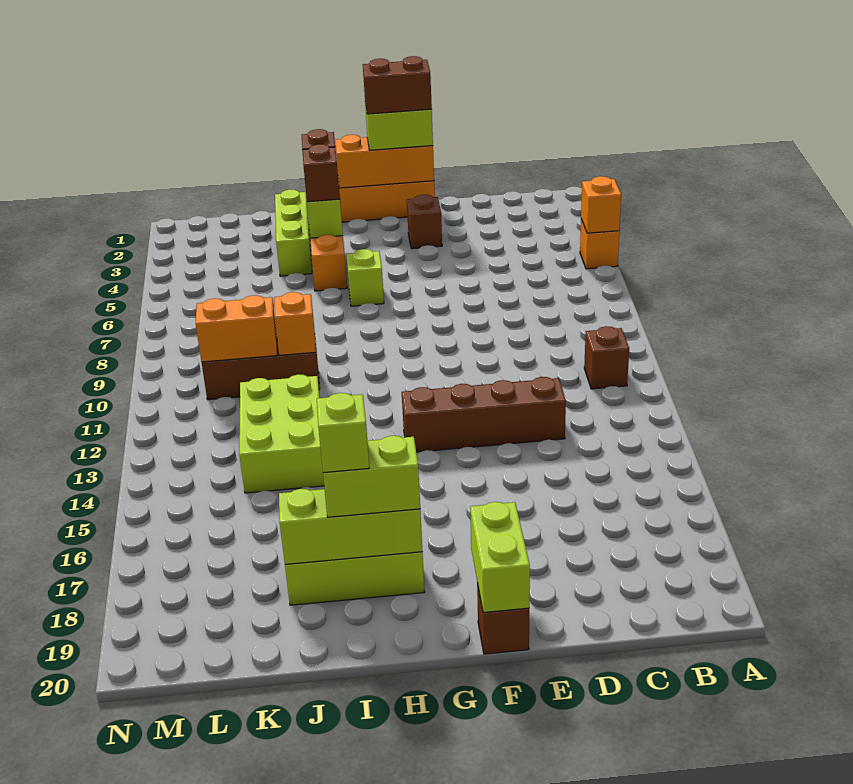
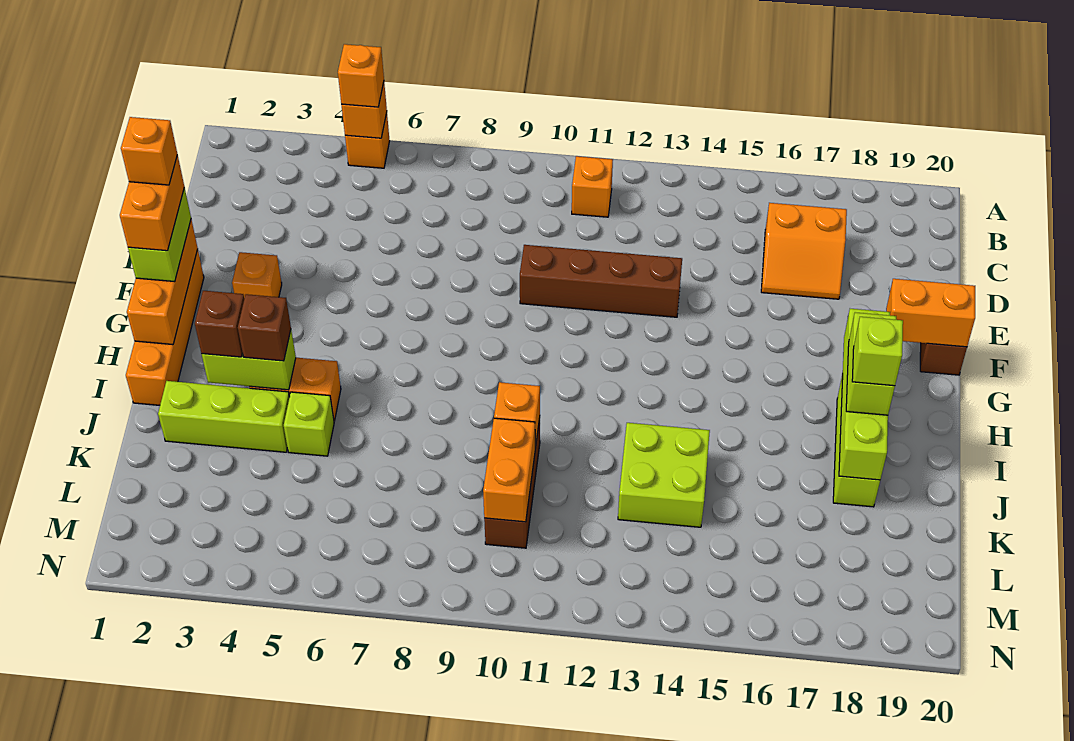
none -> orange 1x1 brick [338,44,384,107]
brown 1x1 brick [584,326,629,389] -> orange 1x1 brick [572,156,613,217]
none -> orange 2x2 slope [761,203,847,299]
brown 1x4 brick [402,377,566,452] -> brown 1x4 brick turned to [520,245,682,317]
brown 1x2 brick [363,56,432,114] -> orange 1x2 brick [120,155,184,251]
none -> orange 1x1 brick [121,117,177,185]
brown 1x1 brick [407,195,442,249] -> orange 1x1 brick [232,252,282,298]
lime 1x2 brick [470,502,530,612] -> orange 1x2 brick [886,279,975,347]
lime 1x1 brick [346,249,384,306] -> lime 1x1 brick moved to [284,392,334,456]
lime 1x3 brick [279,489,422,564] -> lime 1x4 brick [839,309,890,480]
lime 2x3 brick [239,374,324,493] -> lime 2x2 brick [618,423,710,527]

